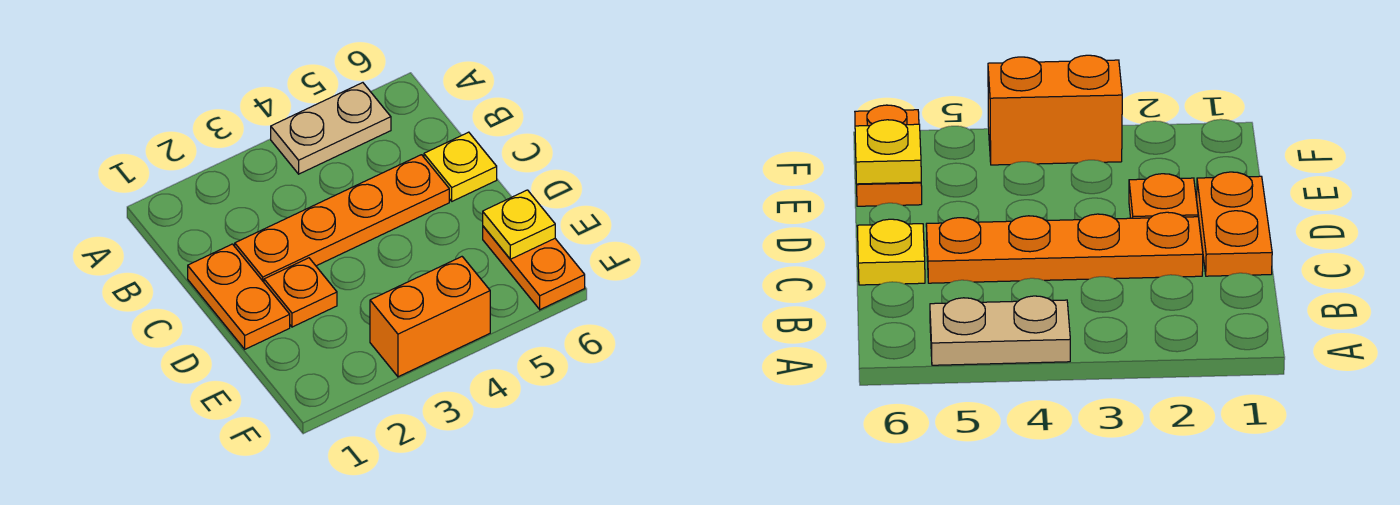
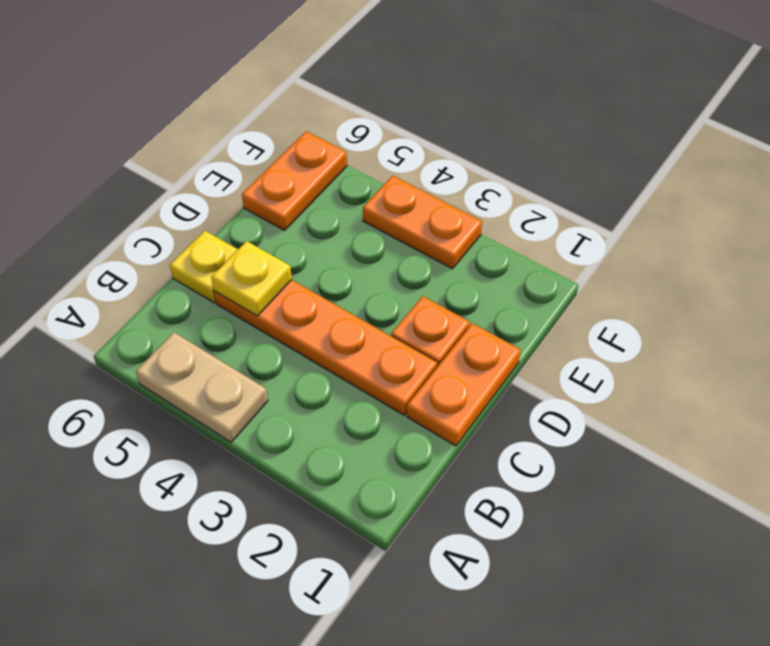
yellow 1x1 plate [483,190,555,259] -> yellow 1x1 plate moved to [211,241,292,316]
orange 1x2 brick [370,257,490,377] -> orange 1x2 plate [363,175,482,269]

